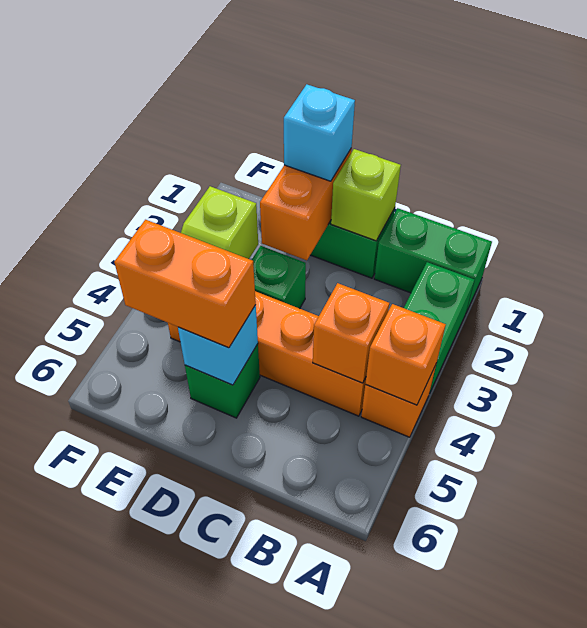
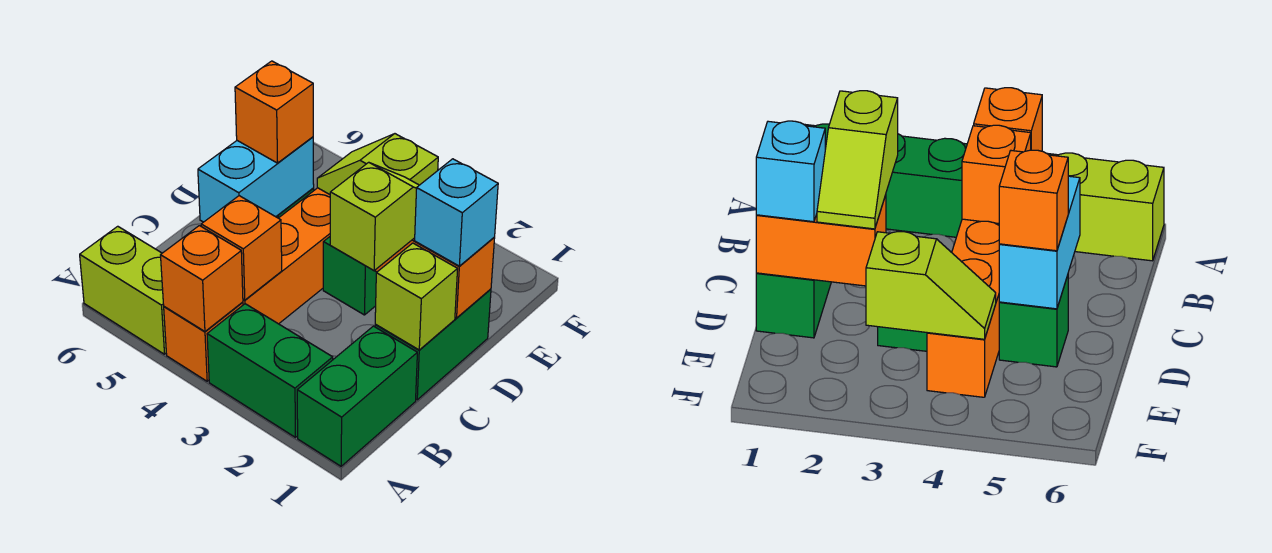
none -> lime 1x2 brick [80,226,166,354]
none -> lime 1x2 slope [330,162,419,271]
cyan 1x1 brick [178,305,258,385] -> cyan 1x2 brick [198,137,314,222]
orange 1x2 brick [114,220,256,348] -> orange 1x1 brick [235,61,313,163]

